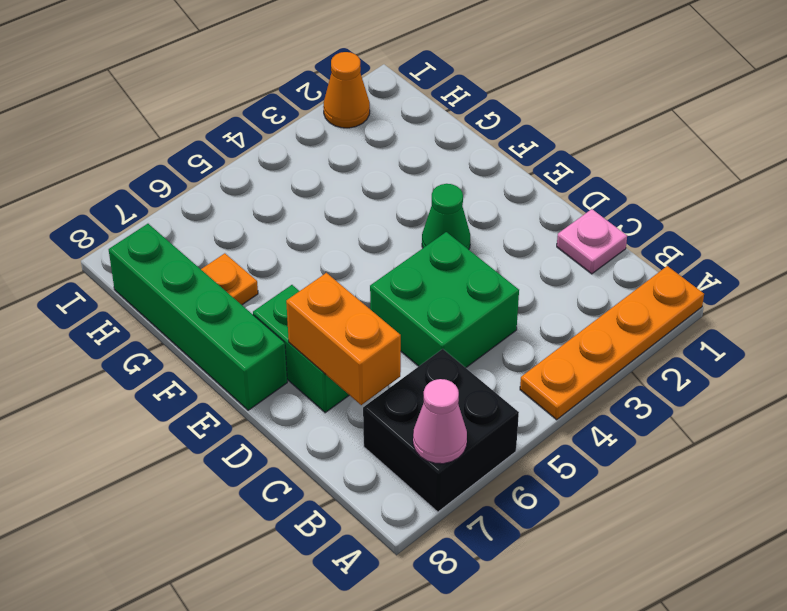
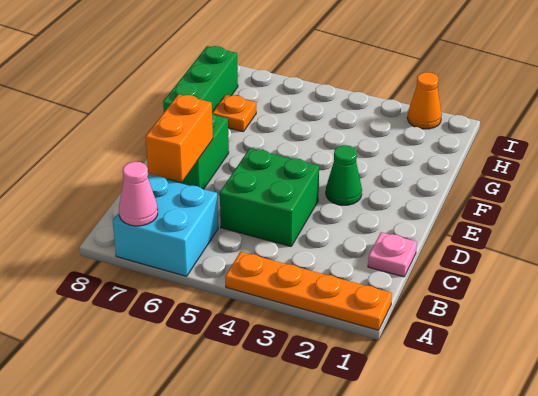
black 2x2 brick [363,349,519,512] -> cyan 2x2 brick [113,175,218,276]
green 1x4 brick [109,224,287,410] -> green 1x3 brick [163,46,238,113]

